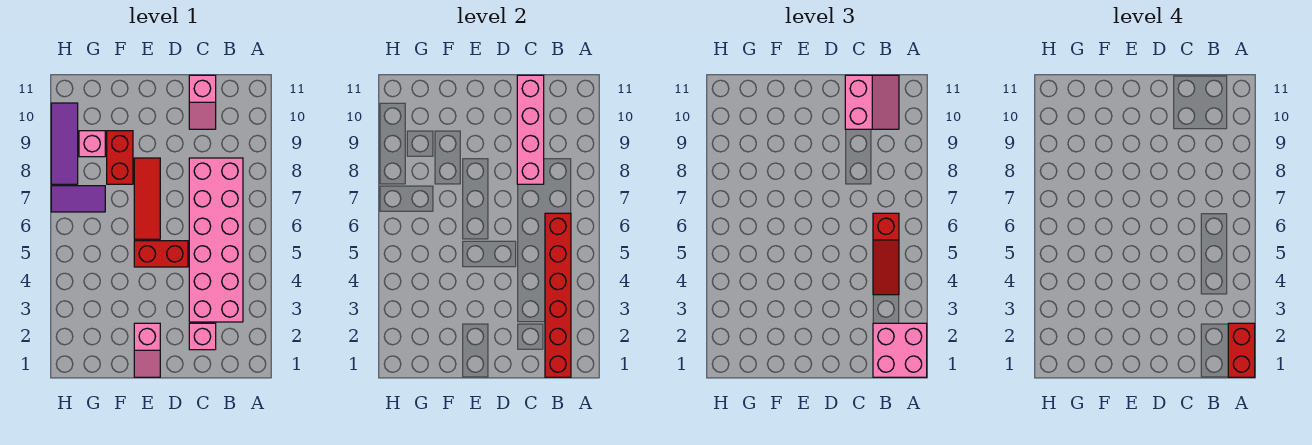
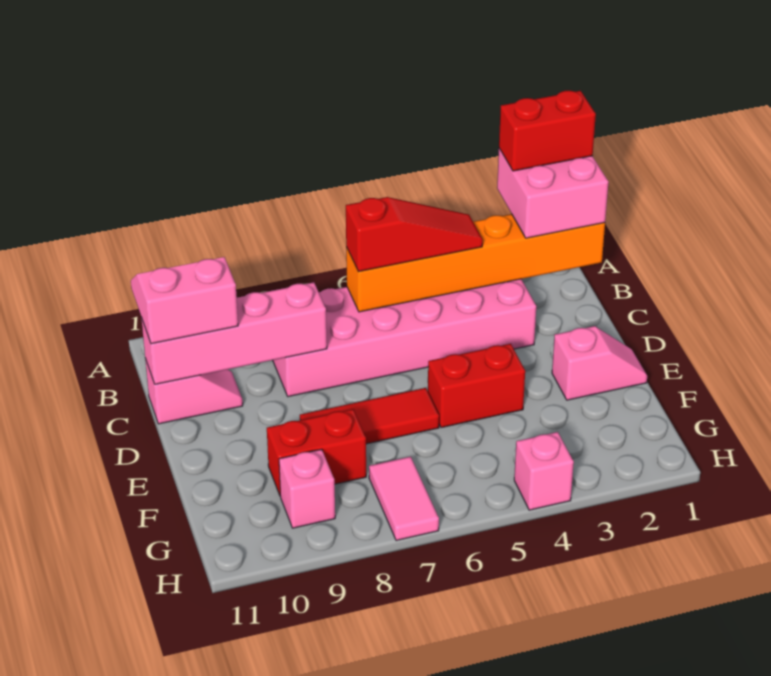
red 1x6 brick [545,213,571,377] -> orange 1x6 brick [346,214,605,312]
pink 1x1 brick [189,323,216,350] -> pink 1x1 brick moved to [514,432,574,510]
red 1x2 brick [134,241,188,267] -> red 1x2 brick turned to [428,344,525,428]
purple 1x2 tile [51,186,105,212] -> pink 1x2 tile [369,457,439,541]
purple 1x3 tile [51,103,78,184] -> none

